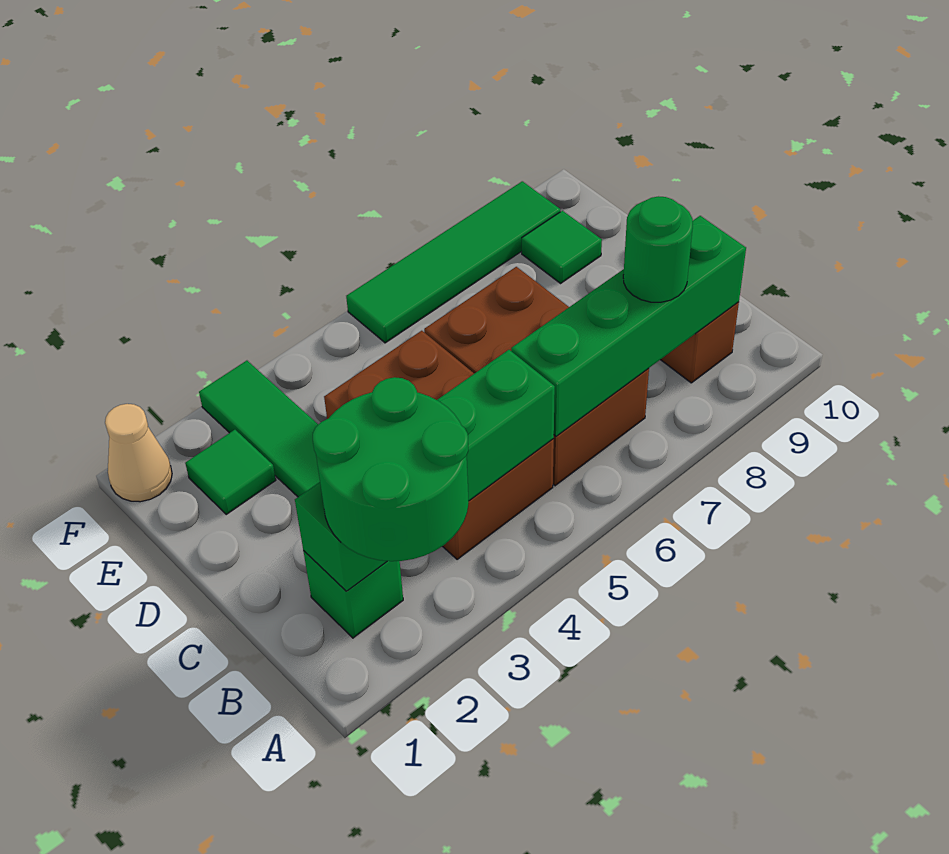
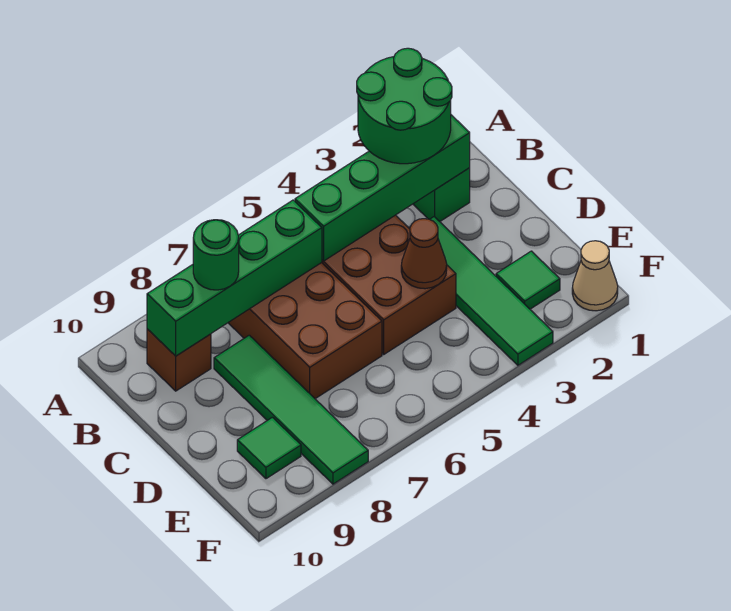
none -> brown 1x1 cone [401,219,447,289]
green 1x4 tile [346,181,560,343] -> green 1x4 tile turned to [214,335,368,484]

